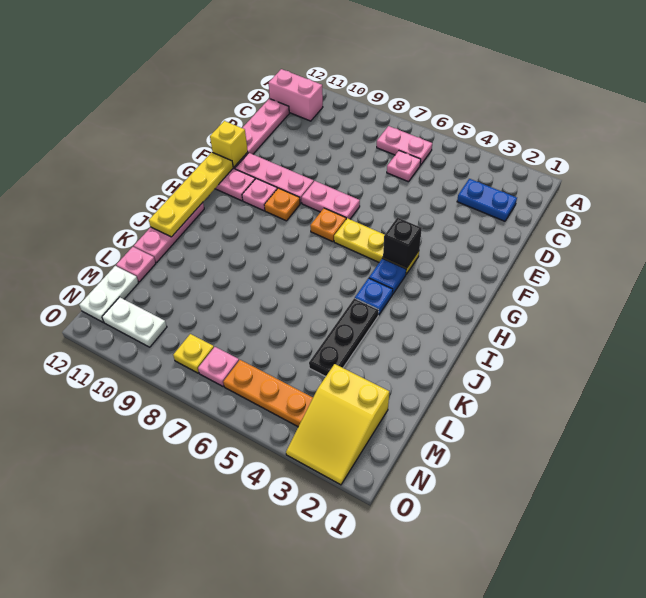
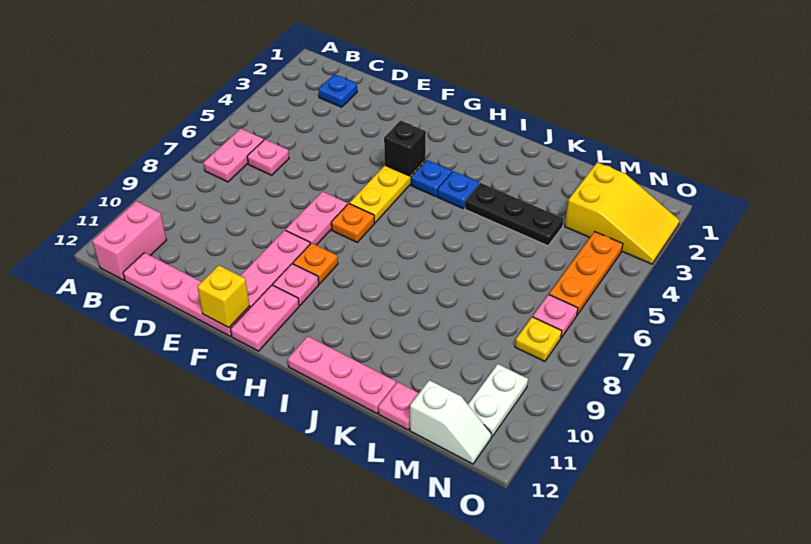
blue 1x2 plate [457,179,517,221] -> blue 1x1 plate [318,74,357,107]
yellow 1x4 plate [149,152,233,237] -> none
white 1x2 plate [79,266,138,322] -> white 1x2 slope [410,380,492,464]

